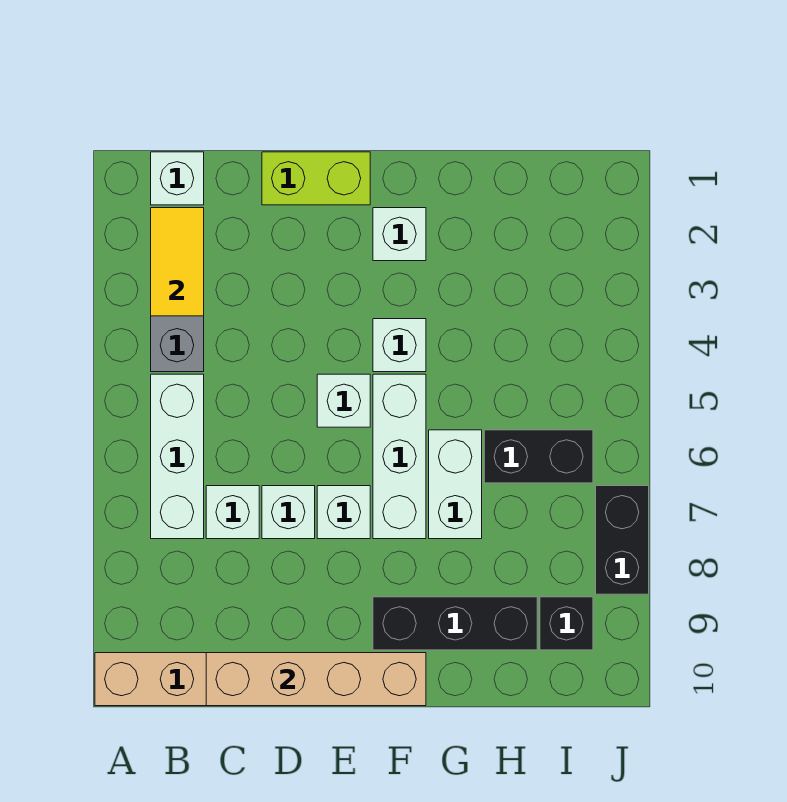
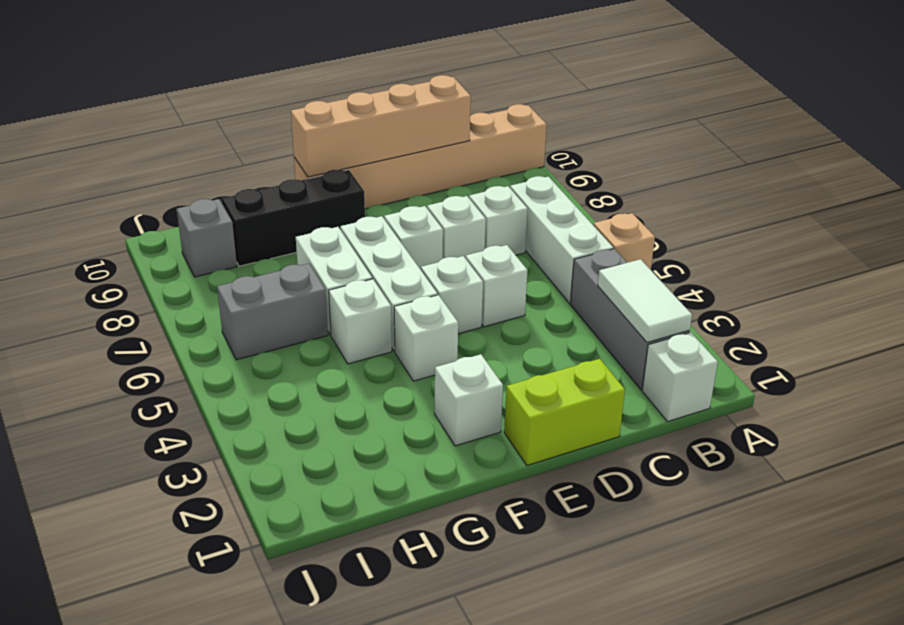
none -> tan 1x1 brick [593,213,655,270]
yellow 1x2 tile [151,208,204,316] -> white 1x2 tile [598,259,692,343]
none -> white 1x1 brick [466,245,528,327]
none -> white 1x1 brick [329,279,392,364]
black 1x2 brick [484,430,593,483] -> grey 1x2 brick [217,264,328,360]
black 1x1 brick [540,597,593,650] -> grey 1x1 brick [177,199,237,277]
black 1x2 brick [596,486,649,594] -> none

